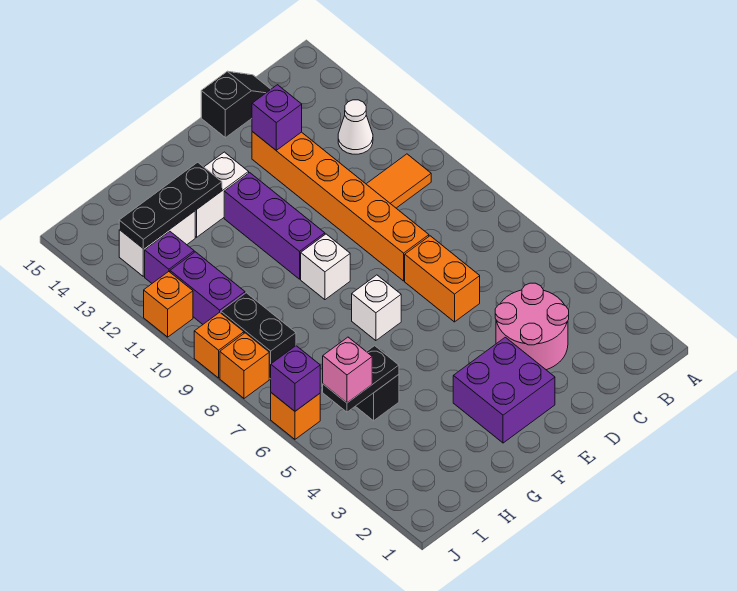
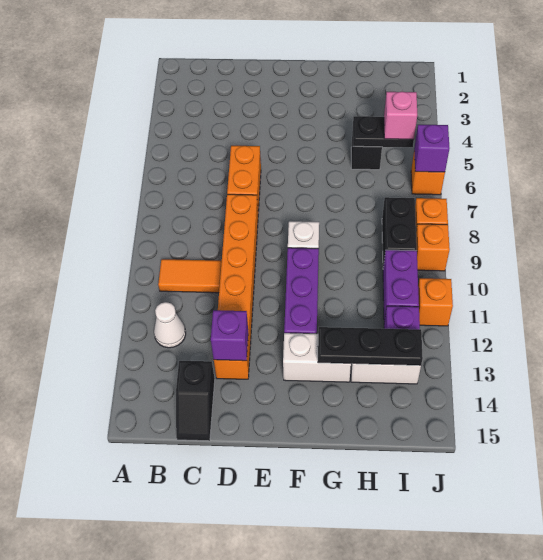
pink 2x2 round brick [495,283,569,370] -> none
black 1x2 slope [201,71,271,138] -> black 1x2 slope turned to [176,361,215,441]
purple 2x2 brick [453,337,555,443] -> none
white 1x1 brick [352,275,401,341] -> none

